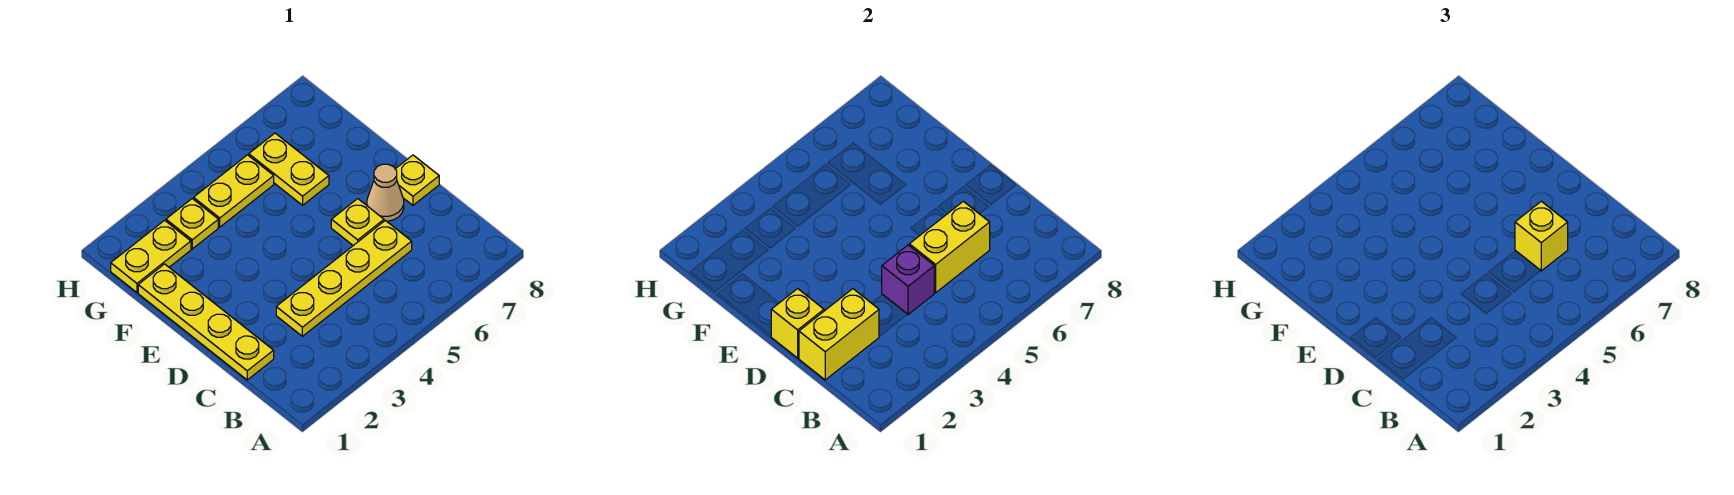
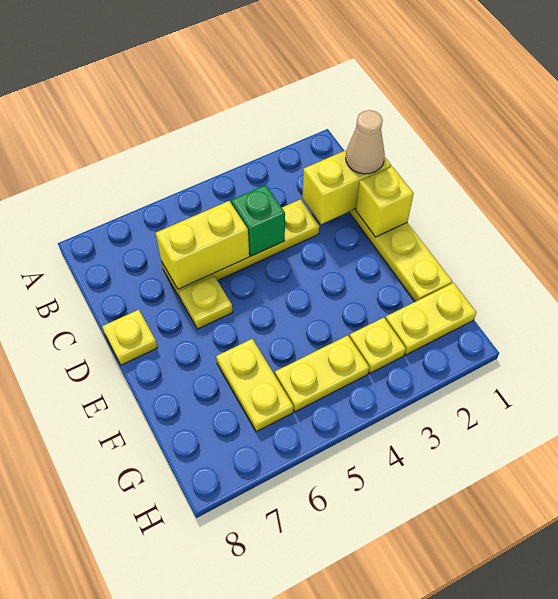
purple 1x1 brick [882,245,934,314] -> green 1x1 brick [231,185,285,256]
yellow 1x1 brick [1515,201,1568,271] -> none
tan 1x1 cone [367,164,404,221] -> tan 1x1 cone moved to [346,110,385,174]

